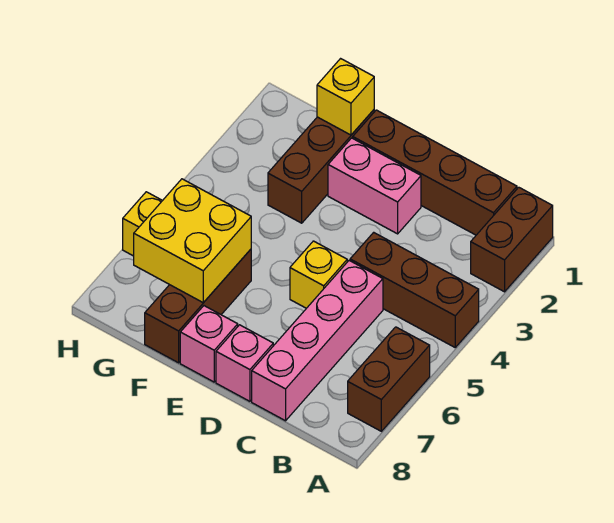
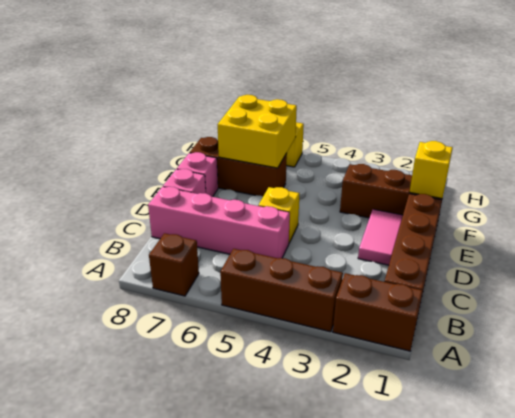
brown 1x3 brick [350,232,479,347] -> brown 1x3 brick turned to [220,249,343,332]
brown 1x2 brick [348,327,430,431] -> brown 1x1 brick [149,233,199,296]
pink 1x2 brick [328,138,421,234] -> pink 1x2 tile [358,209,403,265]

